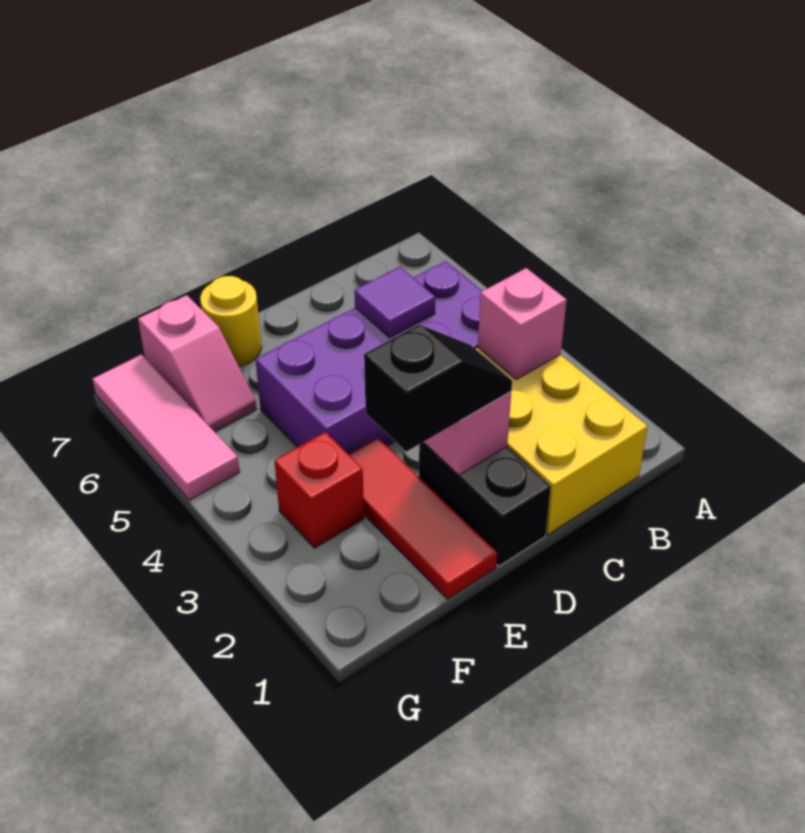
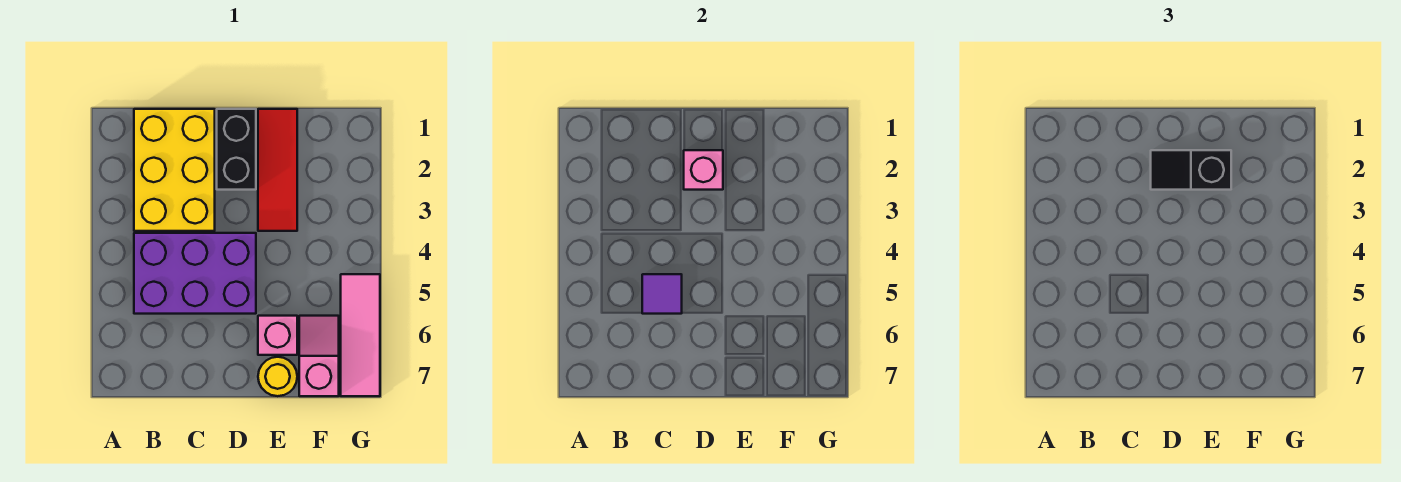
pink 1x1 brick [478,268,567,380] -> pink 1x1 brick moved to [258,316,297,355]
purple 2x4 brick [255,261,482,455] -> purple 2x3 brick [134,233,256,314]
red 1x1 brick [274,432,364,548] -> none

